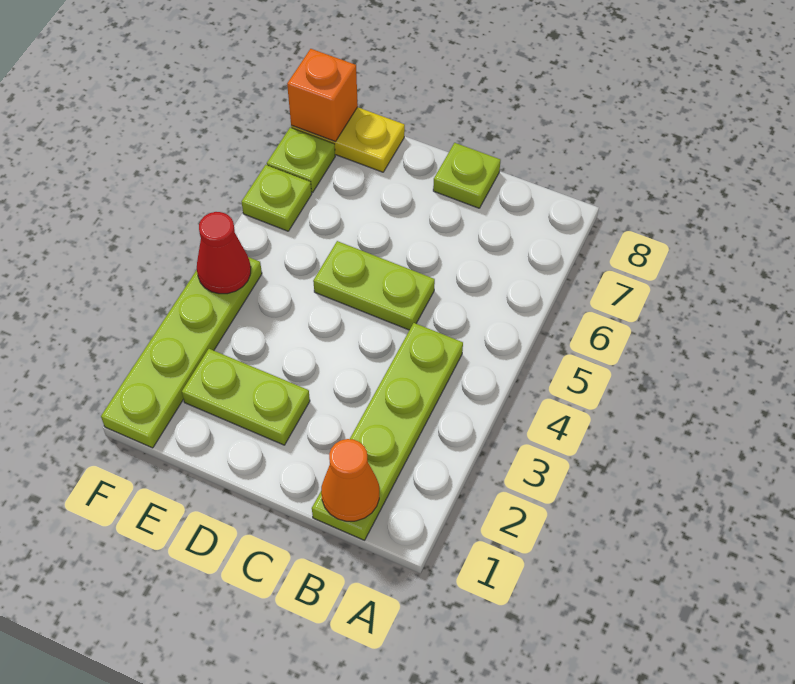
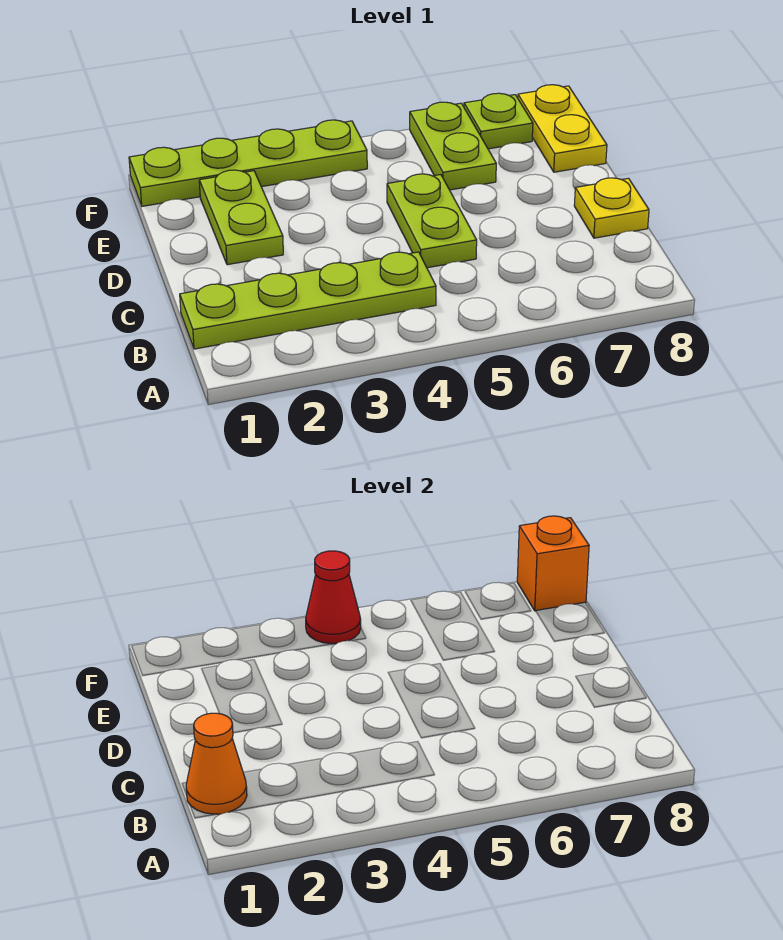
lime 1x1 plate [433,143,501,208] -> yellow 1x1 plate [574,178,649,238]
lime 1x1 plate [242,165,312,231] -> lime 1x2 plate [410,102,496,190]

